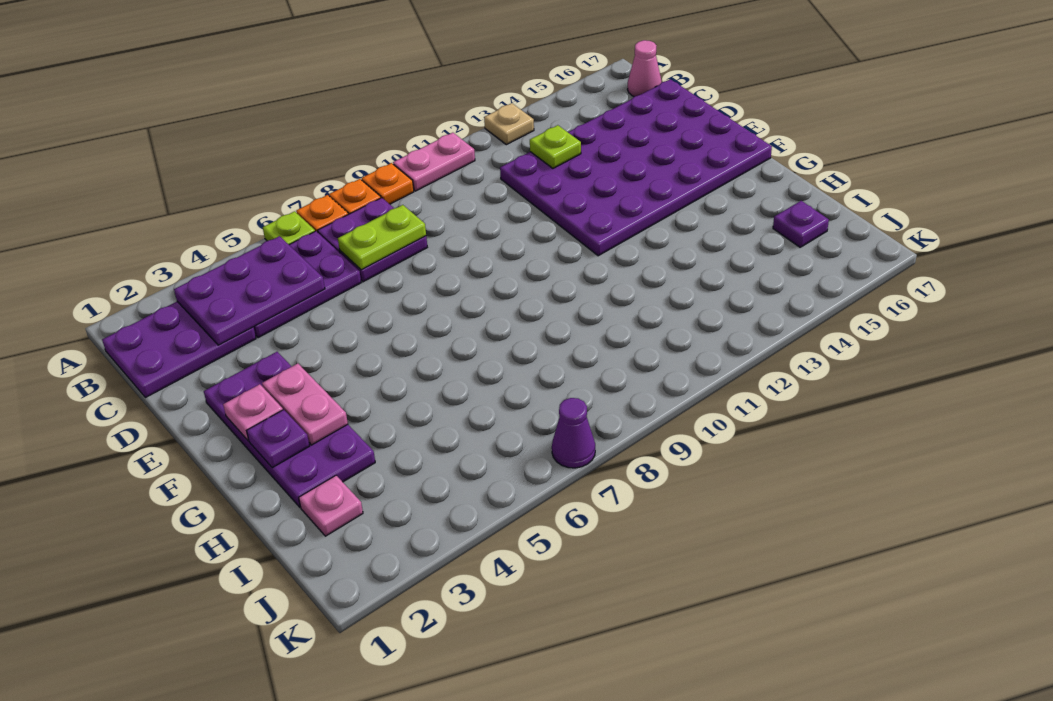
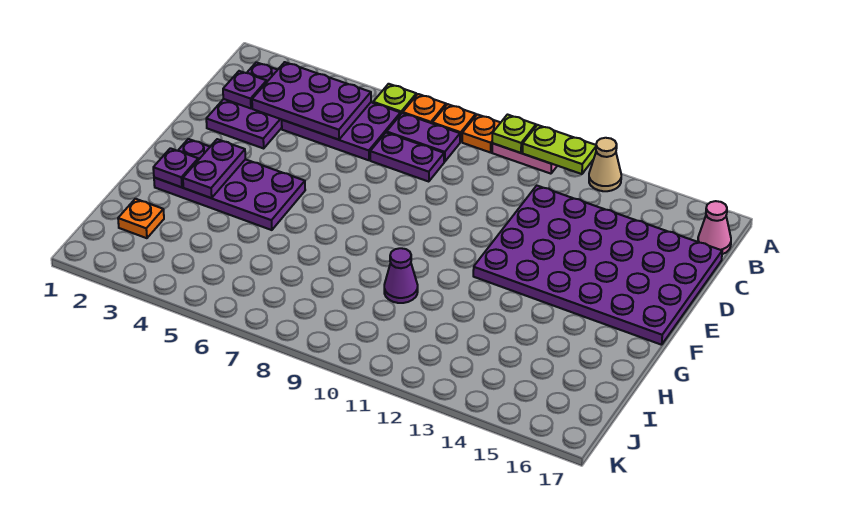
tan 1x1 plate [484,103,534,145] -> tan 1x1 cone [589,138,621,191]
purple 2x3 plate [102,302,256,398] -> purple 2x3 plate turned to [206,62,282,148]
lime 1x2 plate [338,205,426,270] -> lime 1x2 plate moved to [523,125,596,174]
lime 1x1 plate [530,125,581,168] -> lime 1x1 plate moved to [492,115,536,153]
purple 2x4 plate [204,352,375,507] -> purple 2x4 plate turned to [154,139,305,230]
pink 1x1 plate [223,384,283,441] -> none
pink 1x2 plate [262,363,348,445] -> purple 1x2 plate [183,139,245,198]
pink 1x1 plate [299,475,363,536] -> orange 1x1 plate [118,199,164,238]
purple 1x1 plate [773,201,829,247] -> purple 1x1 plate moved to [223,71,267,108]
purple 1x1 cone [552,398,595,468] -> purple 1x1 cone moved to [384,248,418,303]

